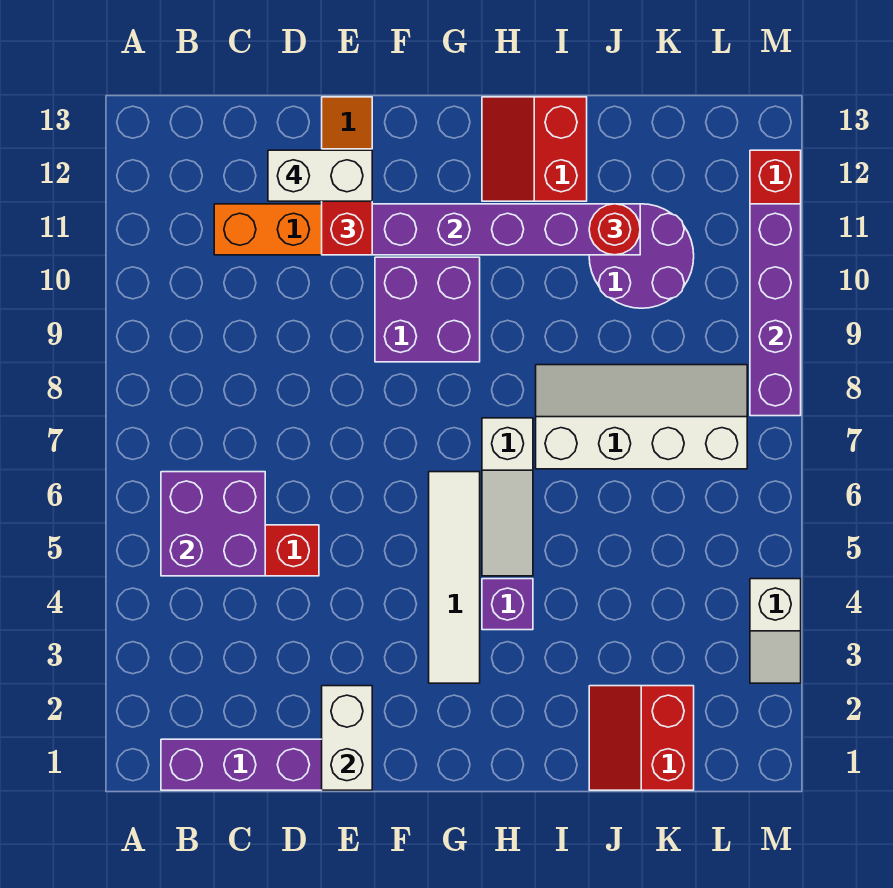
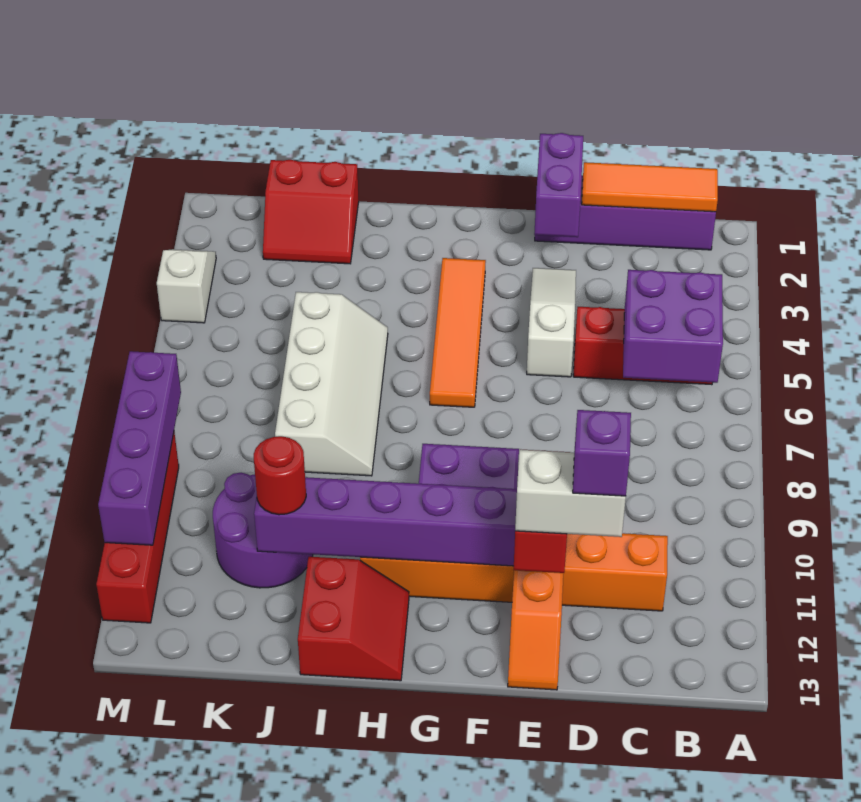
none -> orange 1x3 tile [582,162,718,212]
white 1x2 brick [322,686,372,790] -> purple 1x2 brick [534,133,583,237]
white 1x4 tile [429,472,480,683] -> orange 1x4 tile [430,258,486,407]
purple 1x1 brick [482,579,533,630] -> purple 1x1 brick moved to [573,410,631,496]
white 1x3 slope [482,418,533,576] -> white 1x3 slope moved to [527,268,576,377]
white 2x4 slope [536,365,747,469] -> white 2x4 slope turned to [275,292,388,476]
red 2x2 slope [589,686,694,790] -> red 2x2 slope turned to [263,160,359,264]

